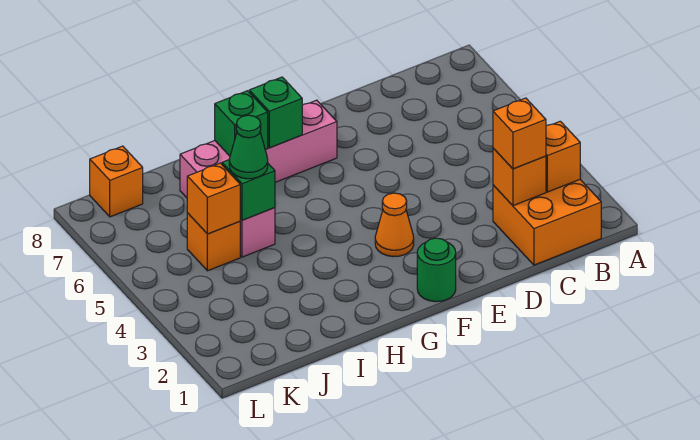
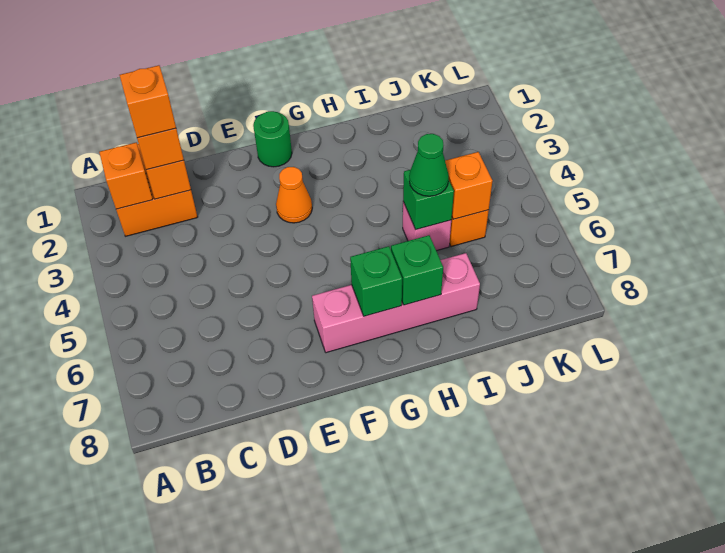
orange 1x1 brick [90,146,143,217] -> orange 1x1 brick moved to [120,65,176,138]

